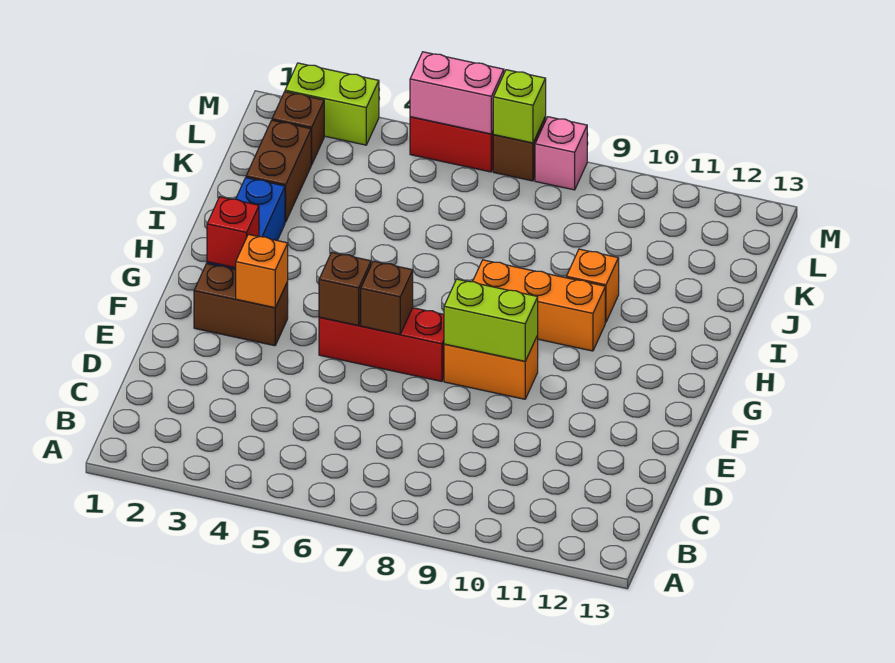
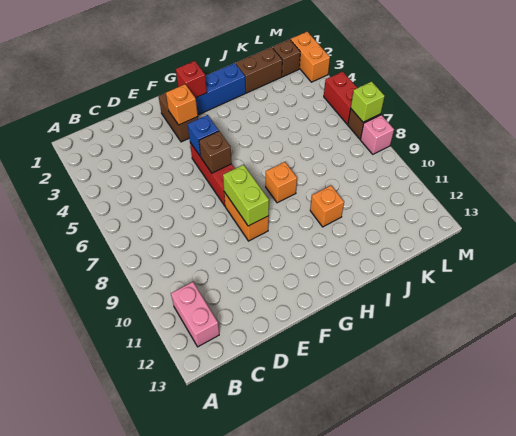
brown 1x1 brick [319,252,371,326] -> blue 1x1 brick [188,115,219,156]
orange 1x3 brick [473,260,605,351] -> orange 1x1 brick [266,162,297,203]
lime 1x2 brick [285,63,379,145] -> orange 1x2 brick [290,32,330,82]
pink 1x2 brick [410,52,504,134] -> pink 1x2 brick moved to [171,282,219,347]

